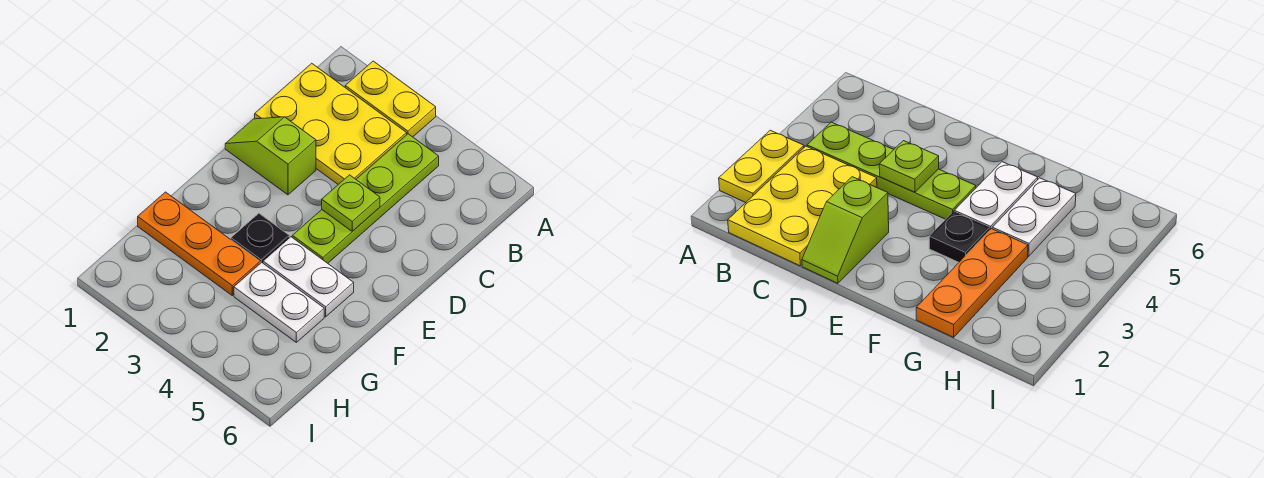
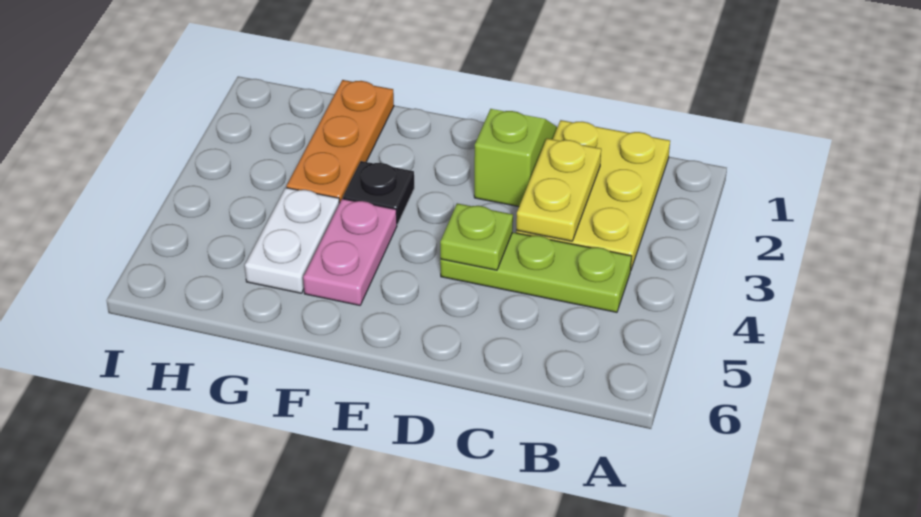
yellow 1x2 plate [345,61,436,137] -> yellow 1x2 plate moved to [516,138,601,241]
lime 1x4 plate [292,134,439,263] -> lime 1x3 plate [440,232,632,312]
white 1x2 plate [263,237,354,317] -> pink 1x2 plate [303,199,397,305]

